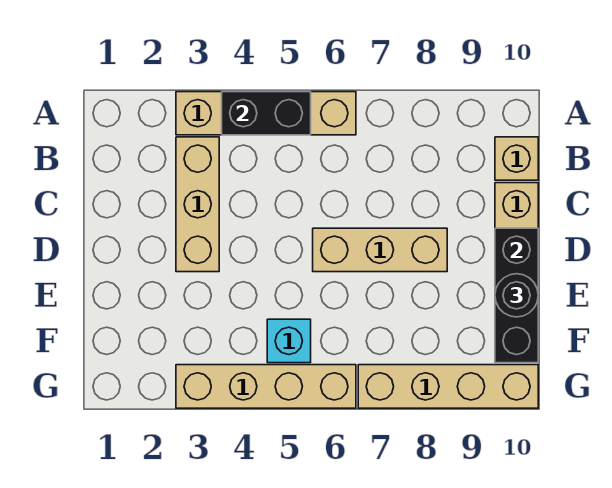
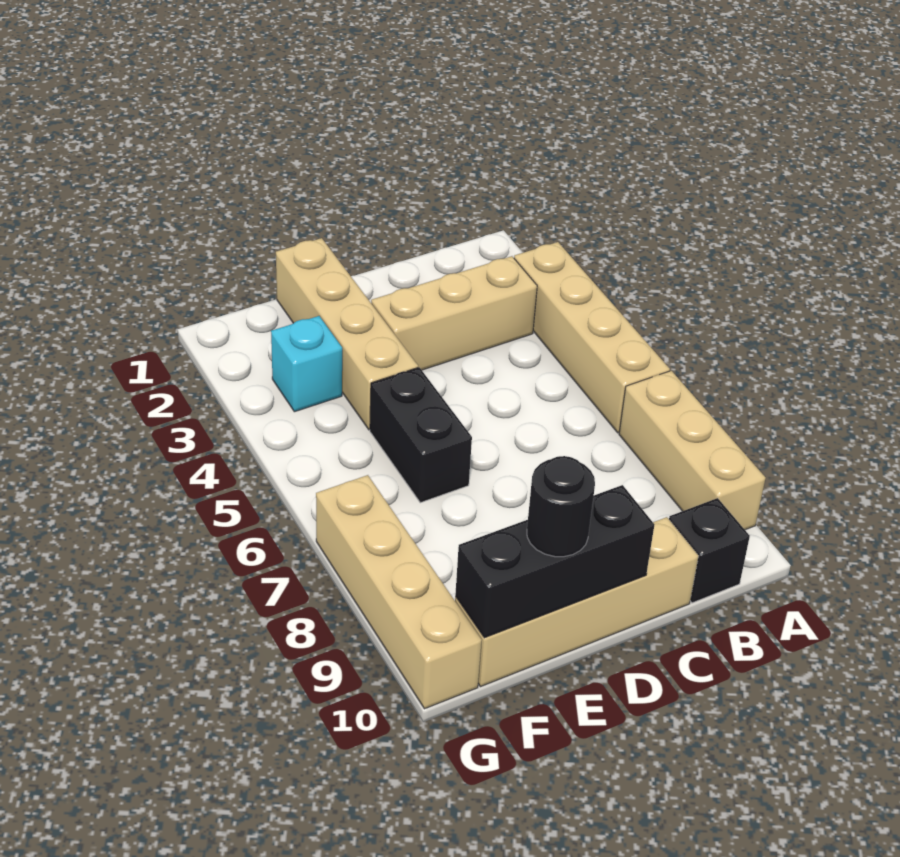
black 1x2 brick [222,92,311,135] -> black 1x2 brick moved to [370,367,472,503]
tan 1x1 brick [495,137,538,180] -> black 1x1 brick [669,498,750,603]
tan 1x3 brick [313,228,447,272] -> tan 1x3 brick moved to [619,371,766,530]
cyan 1x1 brick [267,319,311,363] -> cyan 1x1 brick moved to [271,316,342,412]
tan 1x4 brick [176,365,356,408] -> tan 1x4 brick moved to [276,238,418,430]

